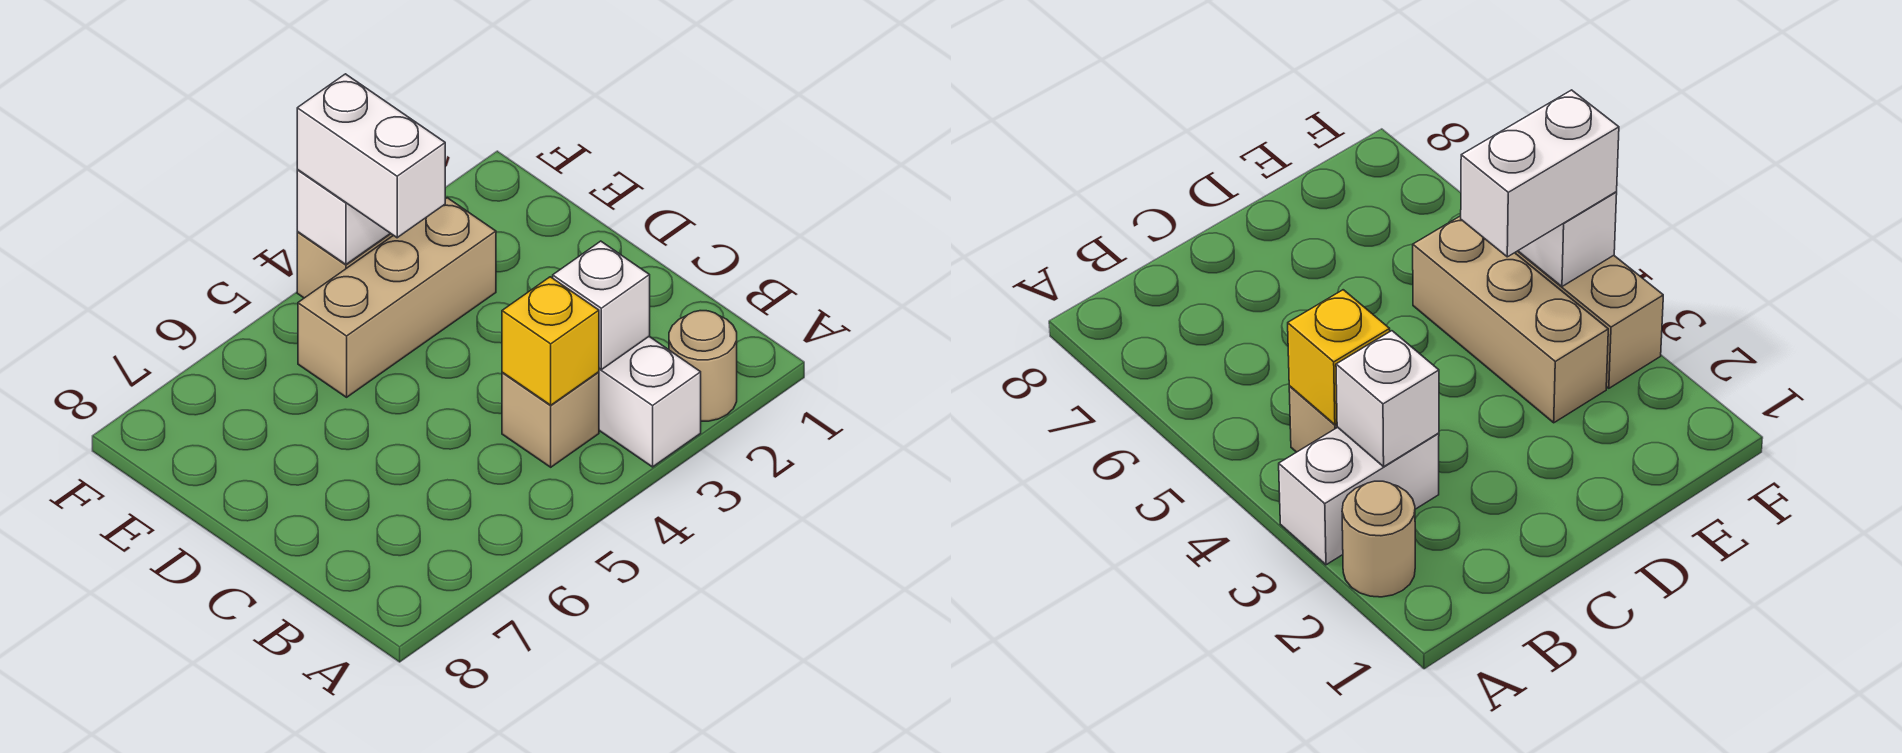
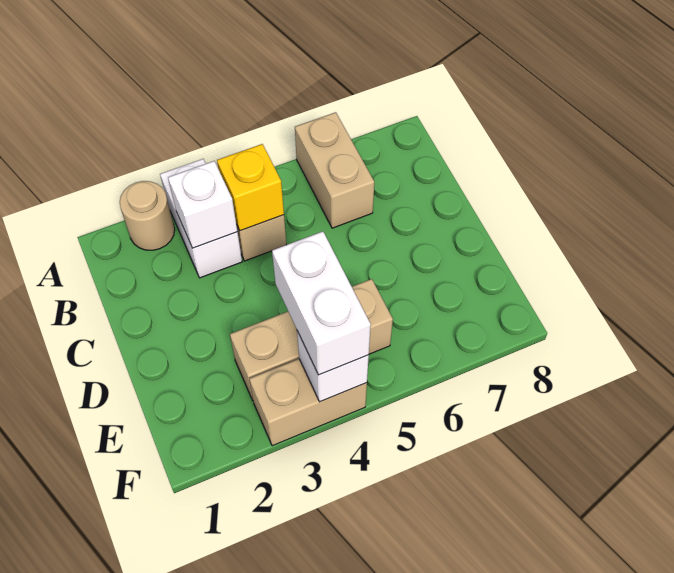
none -> tan 1x2 brick [295,112,374,228]

